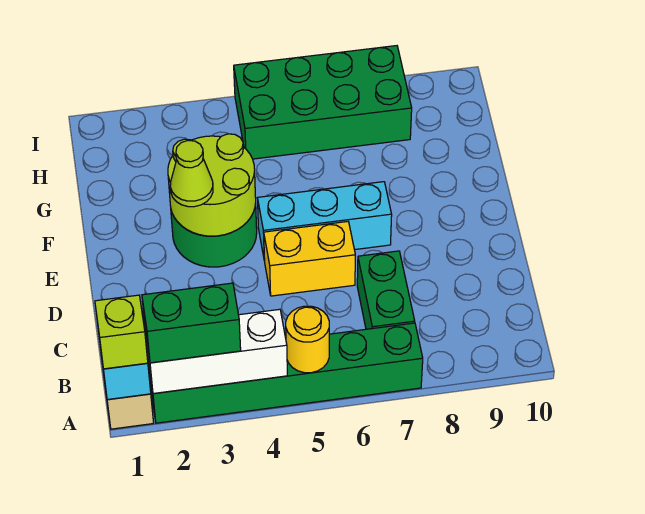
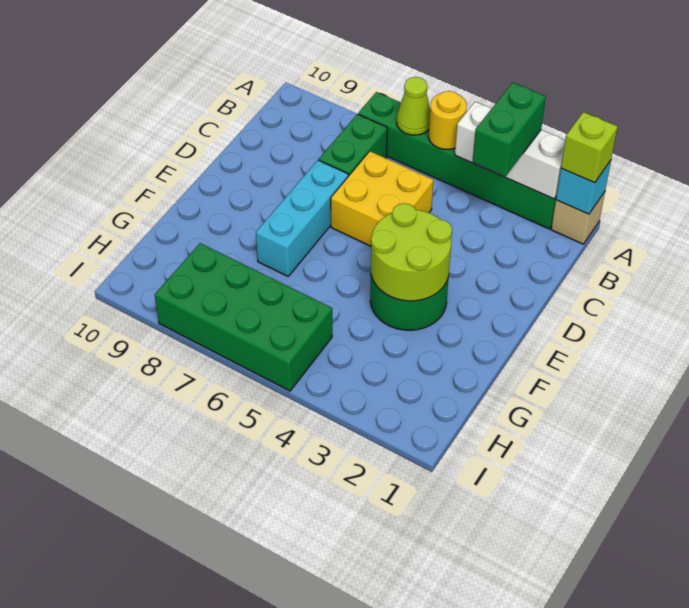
green 1x2 brick [142,283,241,363] -> green 1x2 brick turned to [472,82,546,177]
yellow 1x2 brick [264,222,355,296] -> yellow 2x2 brick [331,151,433,246]
lime 1x1 cone [170,141,213,207] -> lime 1x1 cone moved to [397,77,430,135]
cyan 1x3 brick [258,182,392,261] -> cyan 1x3 brick turned to [256,160,348,276]

